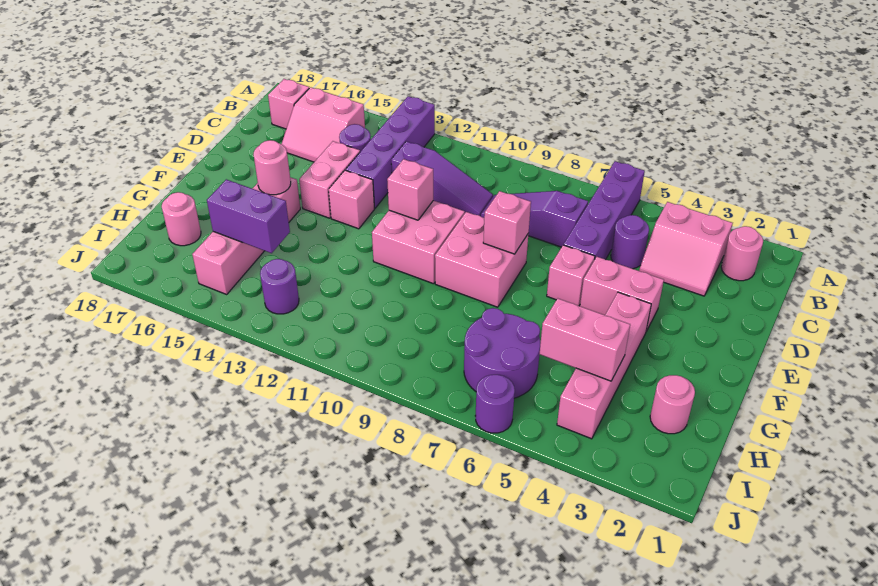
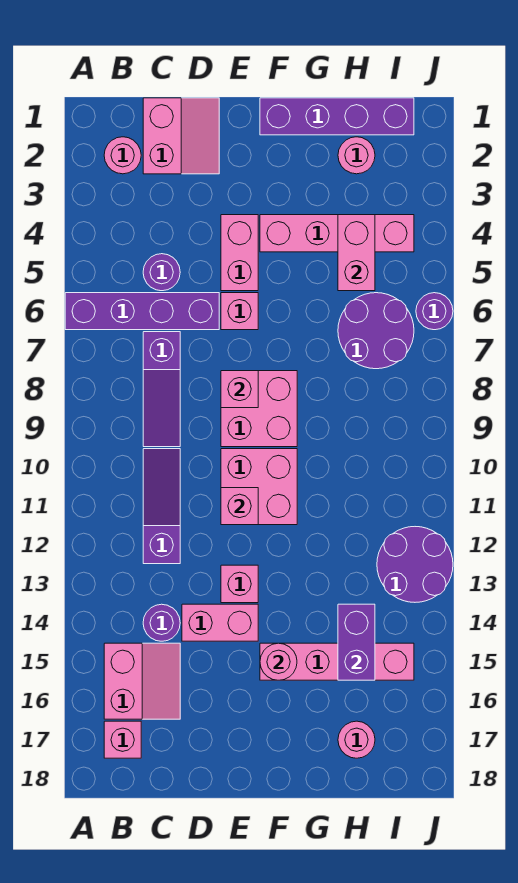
purple 1x4 brick [346,96,435,208] -> purple 1x4 brick moved to [260,98,414,135]
pink 2x2 slope [639,202,733,296] -> pink 2x2 slope moved to [143,98,219,174]
purple 1x1 round brick [260,259,299,314] -> purple 2x2 round brick [377,527,453,602]

